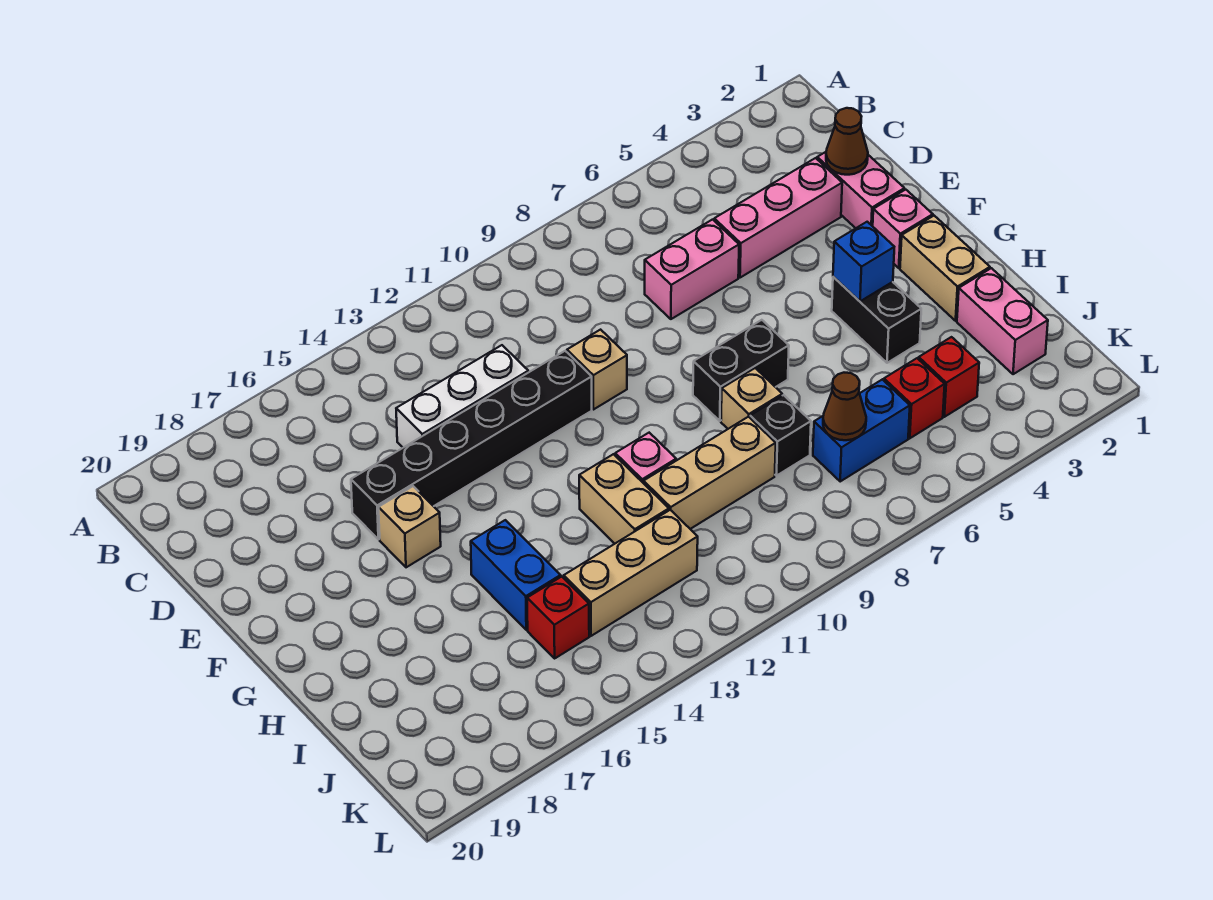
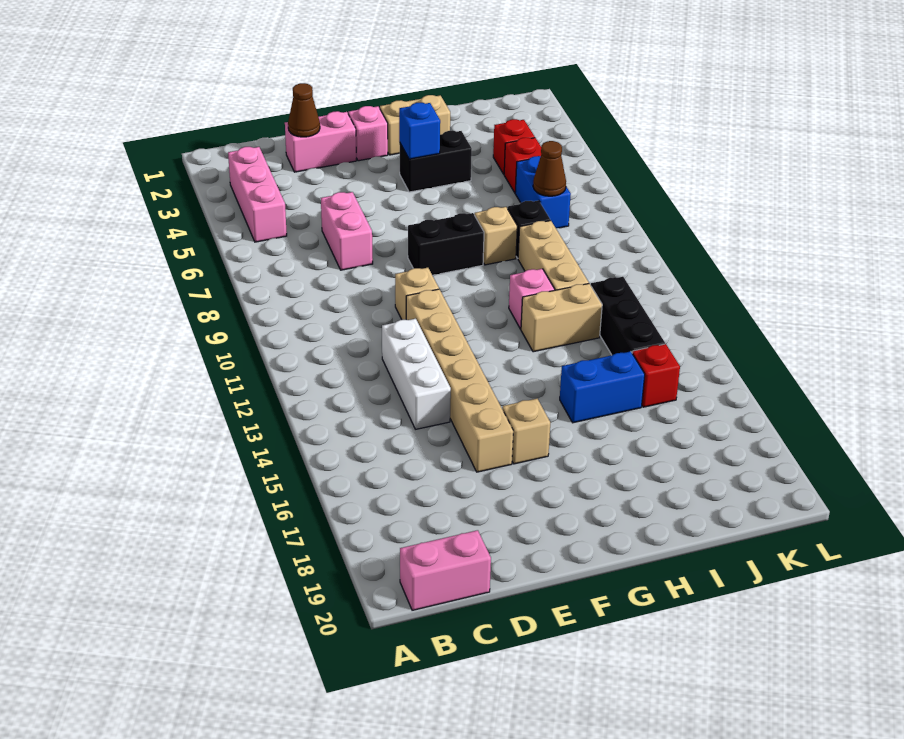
pink 1x3 brick [714,158,842,278] -> pink 1x3 brick moved to [228,147,287,242]
black 1x6 brick [351,351,592,539] -> tan 1x6 brick [406,289,513,472]
black 1x2 brick [693,320,789,421] -> black 1x2 brick turned to [408,213,484,275]
pink 1x2 brick [957,268,1048,374] -> pink 1x2 brick moved to [400,530,491,610]
tan 1x3 brick [564,510,698,636] -> black 1x3 brick [591,277,665,355]

